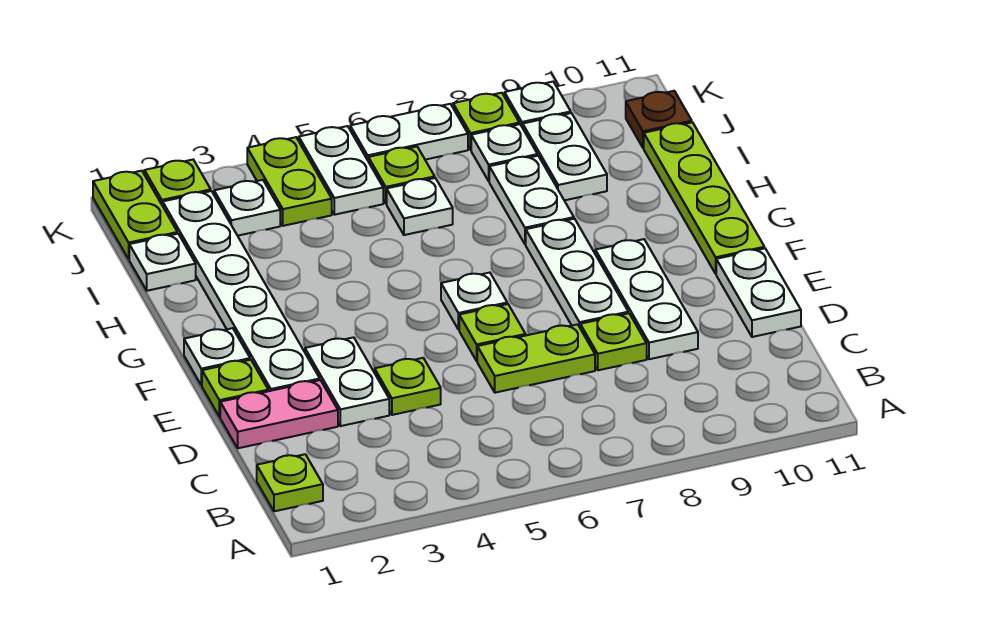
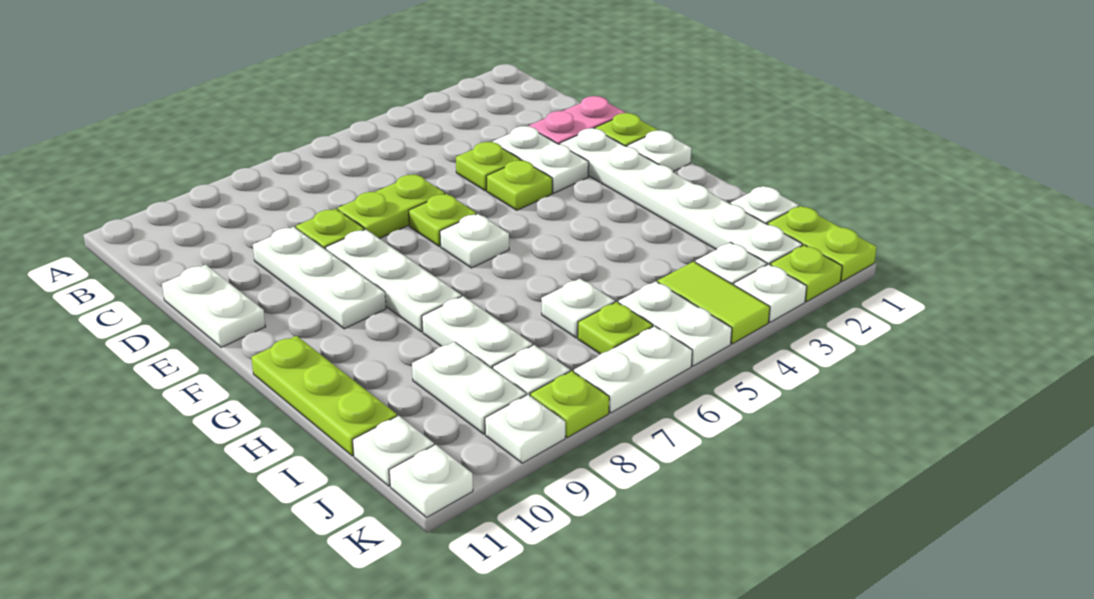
lime 1x1 plate [257,454,323,511] -> lime 1x1 plate moved to [486,160,552,210]
lime 1x4 plate [644,122,764,274] -> lime 1x3 plate [251,336,397,456]
lime 1x2 plate [247,137,332,226] -> lime 1x2 tile [658,262,770,344]
brown 1x1 plate [626,91,692,148] -> white 1x1 plate [353,416,434,486]
none -> white 1x1 plate [734,264,807,322]
none -> white 1x1 plate [389,445,473,517]

